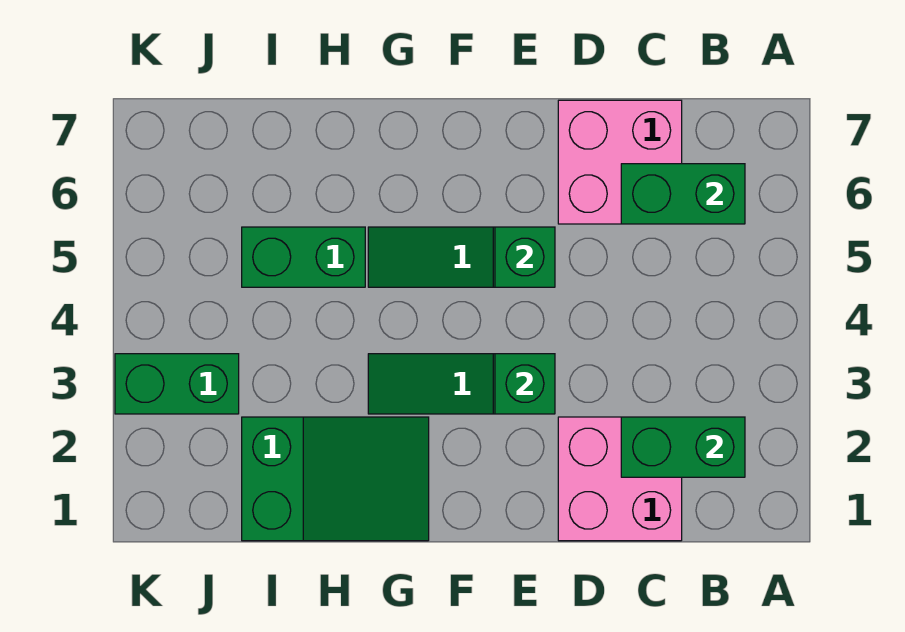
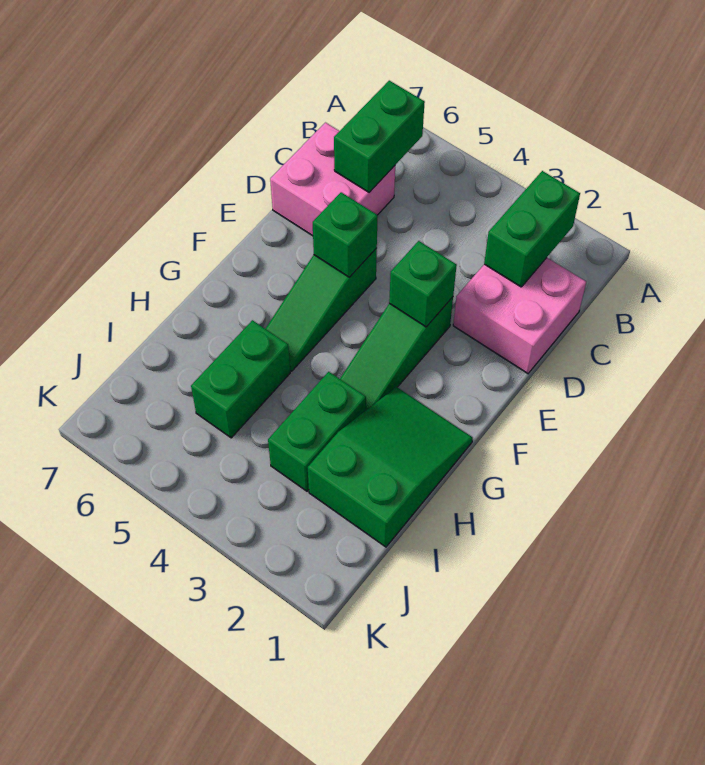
green 1x2 brick [115,354,239,414] -> green 1x2 brick moved to [268,372,366,491]

